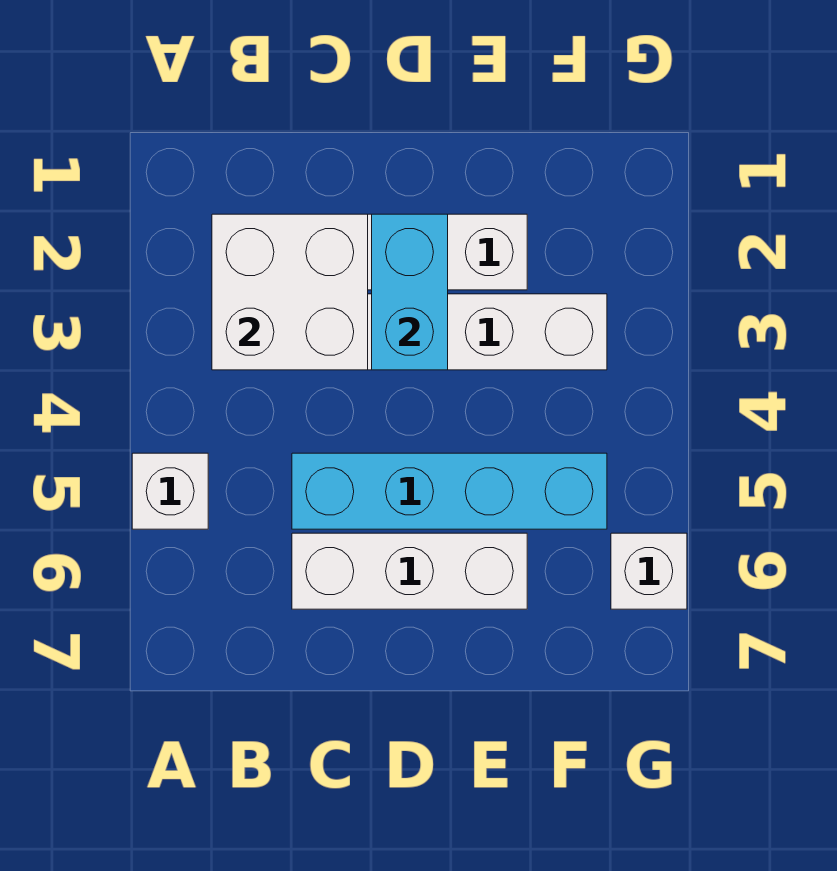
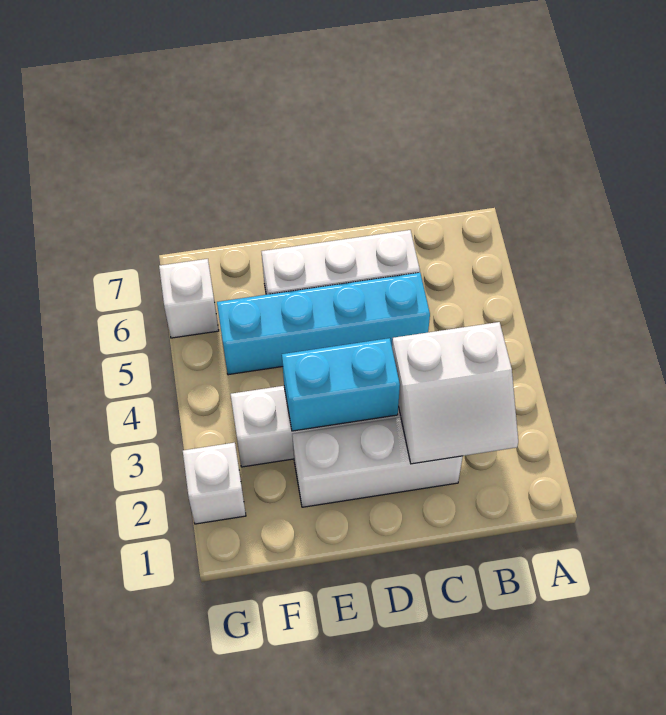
white 1x1 brick [132,453,208,529] -> white 1x1 brick moved to [183,443,246,524]
white 2x2 brick [212,214,368,370] -> white 2x2 slope [392,322,518,464]
cyan 1x2 brick [372,214,448,370] -> cyan 1x2 brick turned to [282,338,400,431]

